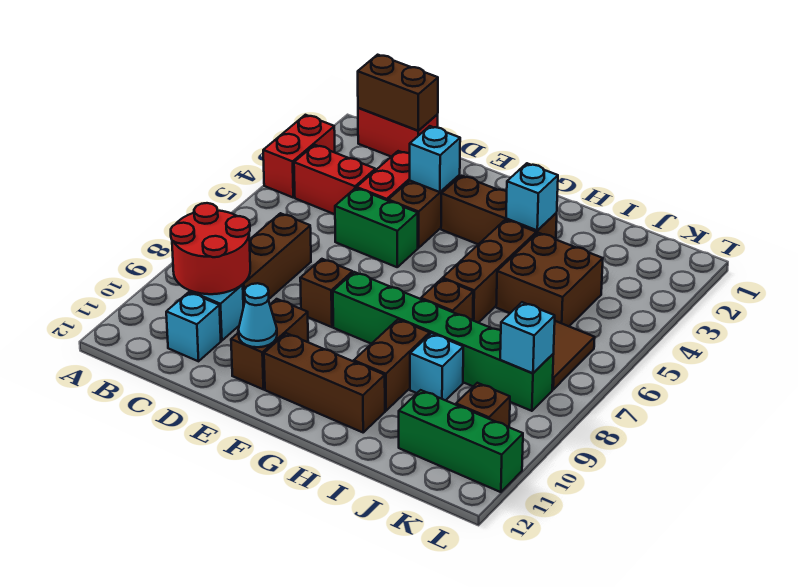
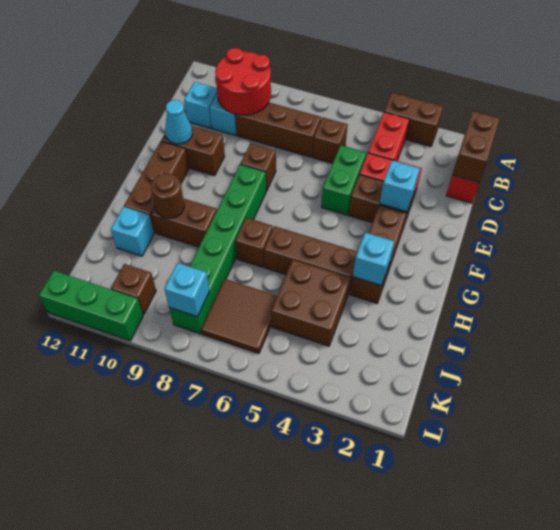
red 1x2 brick [263,115,335,197] -> brown 1x2 brick [384,93,443,146]
none -> brown 1x1 brick [313,117,348,163]
none -> brown 1x1 round brick [151,174,184,219]
cyan 1x1 brick [410,333,463,400] -> cyan 1x1 brick moved to [111,207,154,256]
green 1x3 brick [399,390,523,492] -> green 1x3 brick turned to [39,271,143,341]

